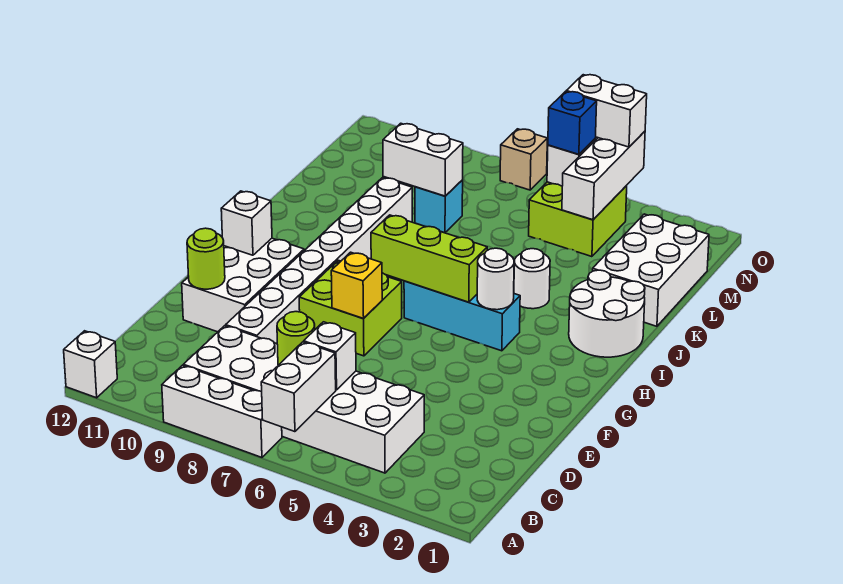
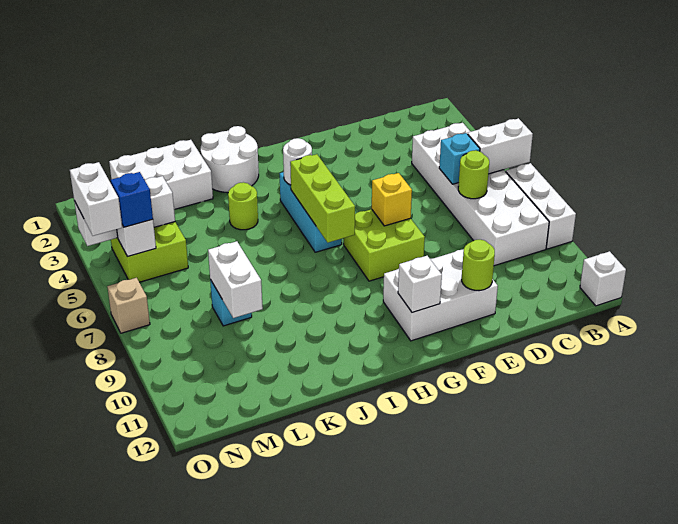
white 1x1 brick [304,322,356,390] -> cyan 1x1 brick [439,133,480,184]
white 1x8 brick [226,178,412,344] -> none
white 1x1 round brick [514,249,550,309] -> lime 1x1 round brick [228,182,258,230]

